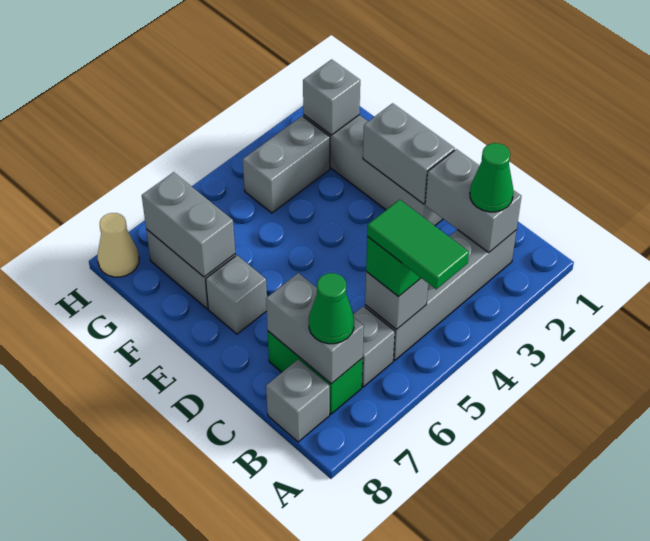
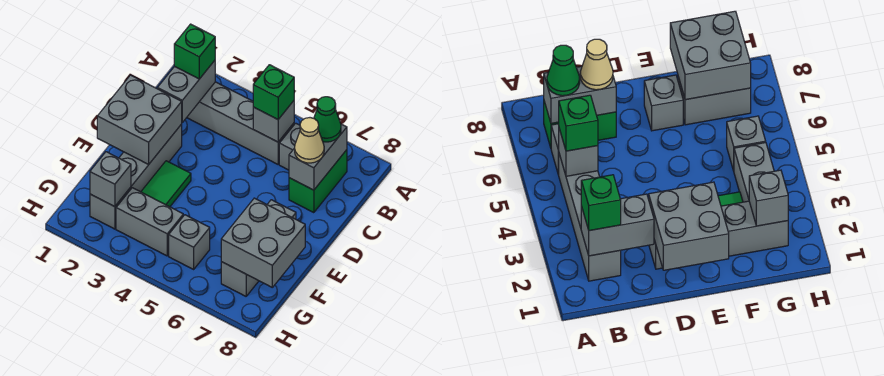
green 1x2 tile [367,200,469,289] -> green 1x2 tile moved to [141,161,191,207]
green 1x1 cone [470,143,513,212] -> green 1x1 brick [174,24,215,79]
grey 1x1 brick [266,359,330,442] -> grey 1x1 brick moved to [169,215,210,269]
grey 1x2 brick [363,103,455,204] -> grey 2x2 brick [97,75,182,164]
grey 1x2 brick [142,172,235,277] -> grey 2x2 brick [221,198,305,287]
tan 1x1 cone [97,213,139,277] -> tan 1x1 cone moved to [295,118,324,163]

